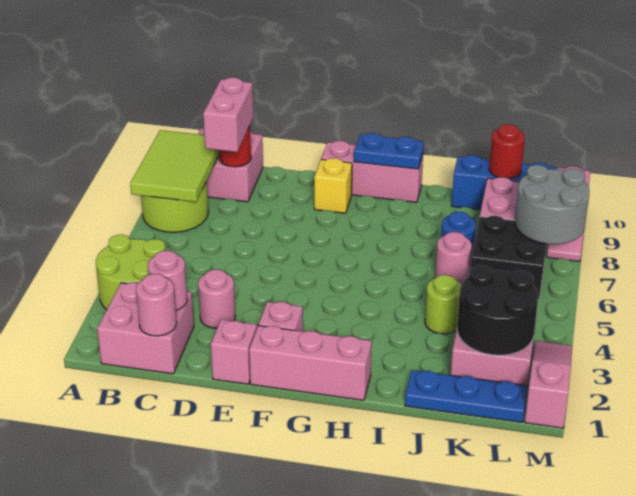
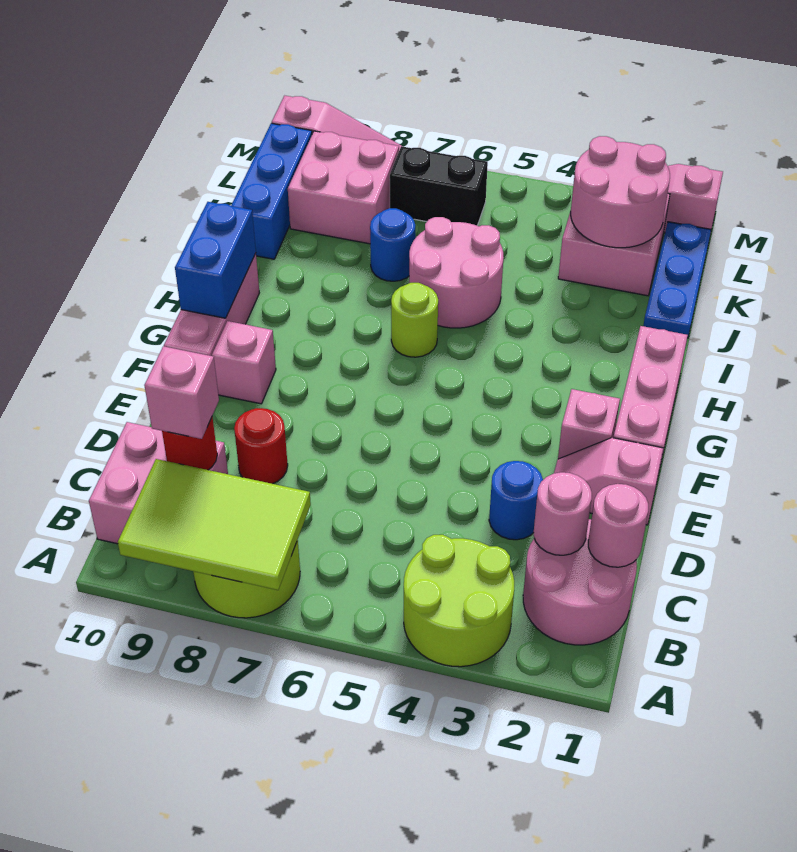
pink 2x2 brick [97,283,194,374] -> pink 2x2 round brick [523,519,637,645]
pink 1x2 brick [203,78,253,152] -> pink 1x1 brick [144,346,219,439]
pink 1x1 round brick [198,270,235,328] -> blue 1x1 round brick [489,461,543,540]
yellow 1x1 brick [314,158,352,213] -> pink 1x1 brick [212,321,276,404]
blue 1x2 plate [354,133,424,169] -> blue 1x2 brick [175,202,256,318]
lime 1x1 round brick [425,275,461,334] -> lime 1x1 round brick moved to [391,283,438,357]
pink 1x1 round brick [435,232,472,285] -> pink 2x2 round brick [409,217,504,328]
black 2x2 round brick [457,266,538,355] -> pink 2x2 round brick [571,136,670,248]
black 2x2 brick [470,216,546,300] -> black 1x2 brick [390,146,488,226]
red 1x1 round brick [489,124,525,179] -> red 1x1 round brick moved to [234,408,288,484]
grey 2x2 round brick [515,165,589,244] -> none

